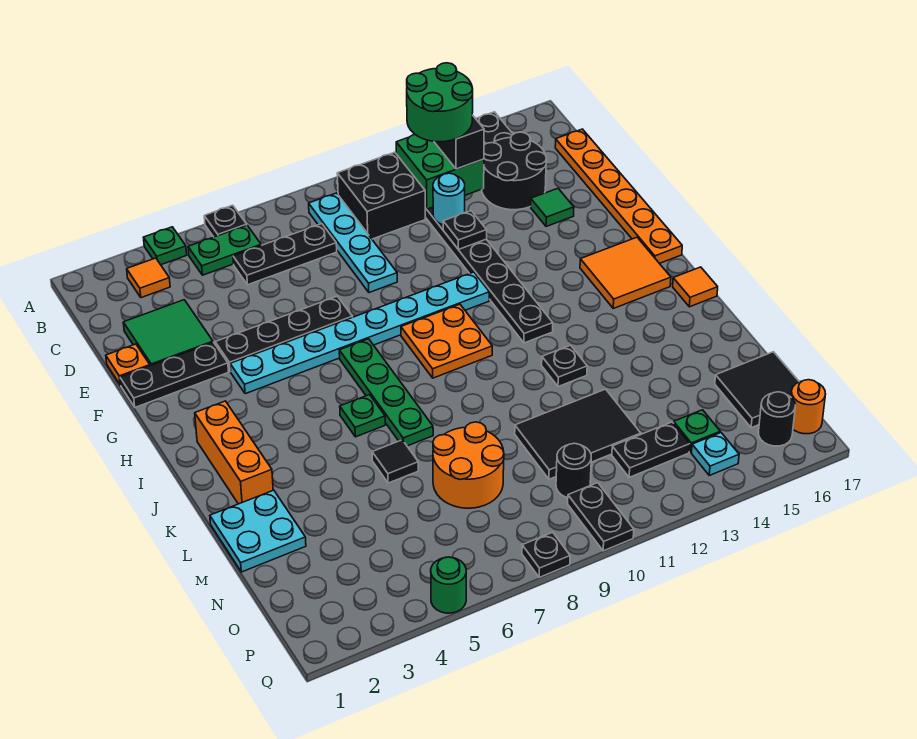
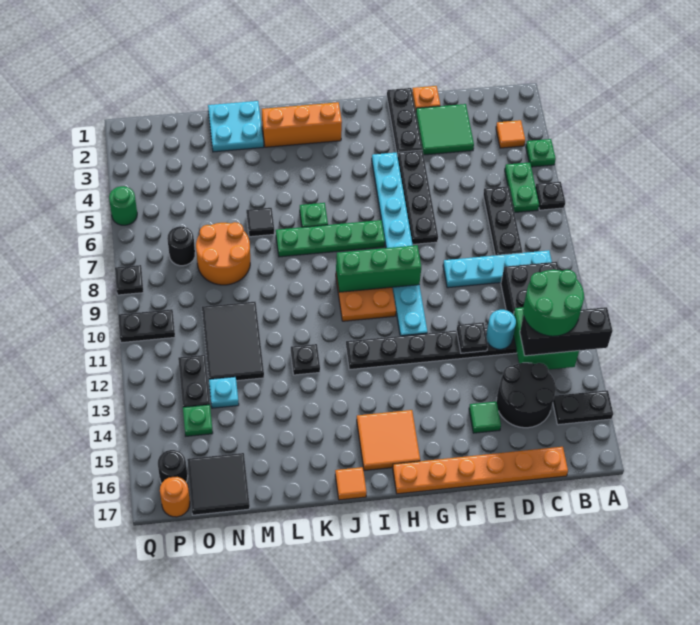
none -> green 1x3 brick [336,245,421,292]
black 1x1 round brick [556,443,591,497] -> black 1x1 round brick moved to [167,226,195,266]
cyan 1x1 plate [692,433,739,475] -> cyan 1x1 plate moved to [209,377,239,408]

